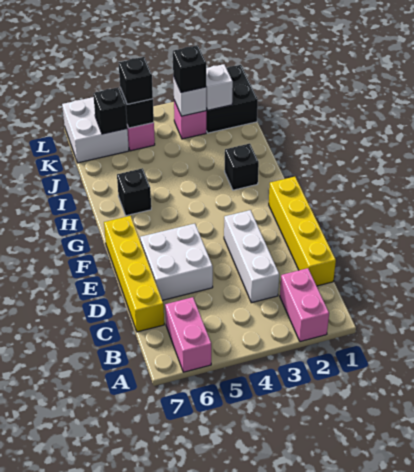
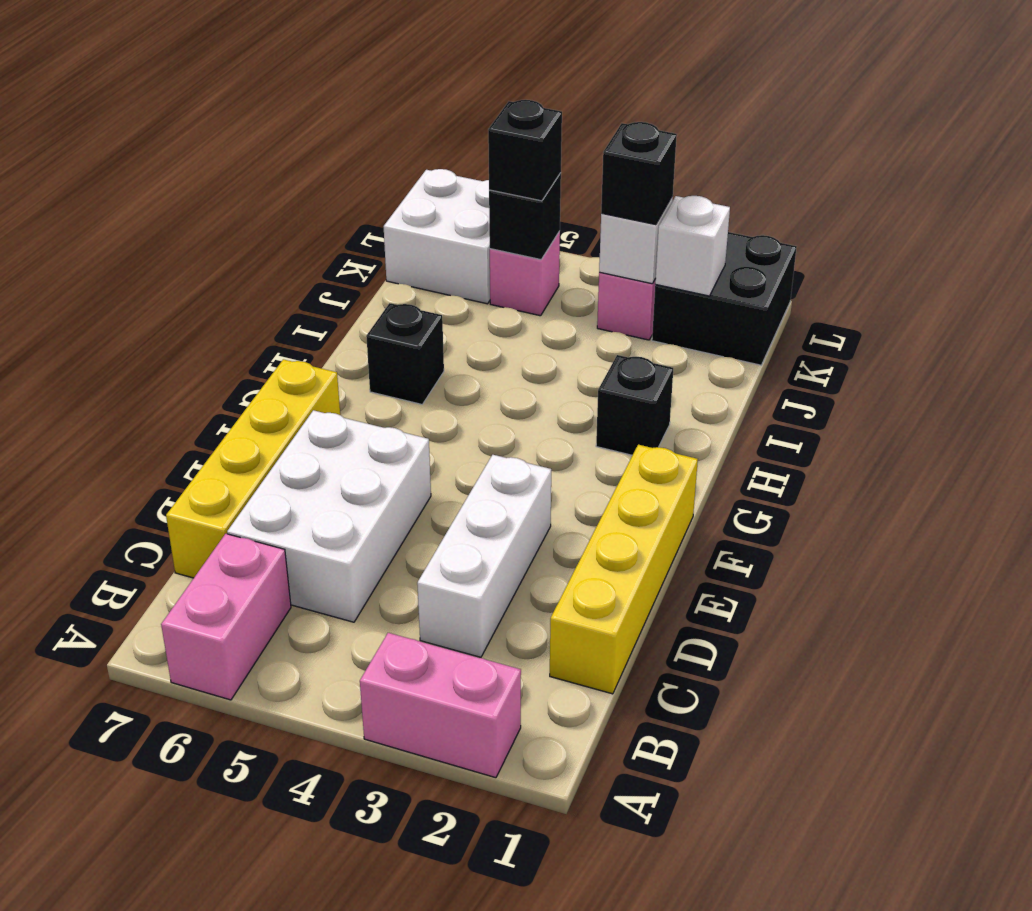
pink 1x2 brick [280,268,329,342] -> pink 1x2 brick turned to [360,633,521,778]
white 2x2 brick [140,224,213,300] -> white 2x3 brick [227,410,431,622]
black 1x1 brick [93,87,127,134] -> none

